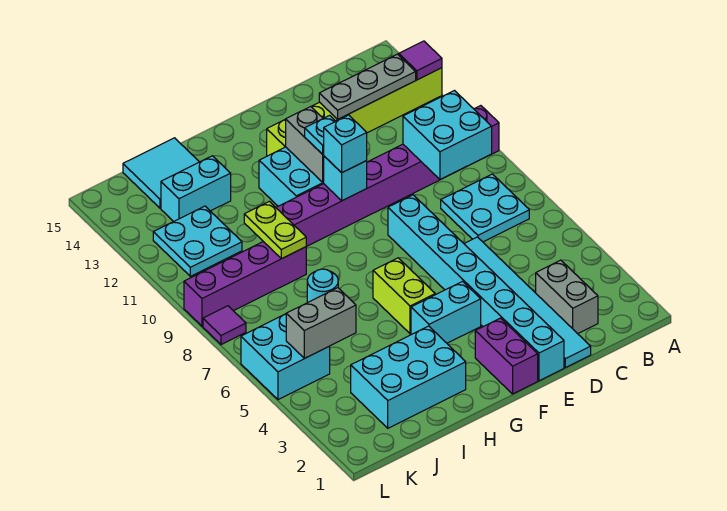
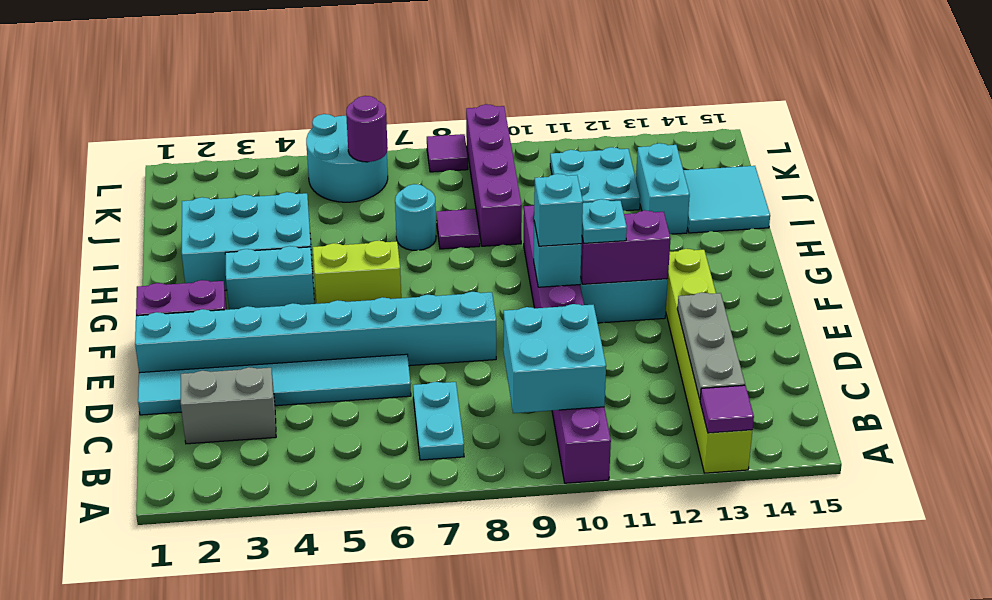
cyan 2x2 plate [441,174,529,242] -> cyan 1x2 plate [413,382,464,460]
cyan 1x2 brick [411,281,481,343] -> cyan 1x2 brick turned to [225,246,314,310]
grey 1x2 brick [286,107,324,182] -> purple 1x2 brick [581,210,671,284]
cyan 2x3 brick [351,326,466,428] -> cyan 2x3 brick turned to [182,192,313,290]
none -> purple 1x1 tile [436,209,480,249]
lime 1x2 plate [244,201,306,259] -> none
grey 1x2 brick [286,288,356,358] -> none
cyan 2x2 brick [241,314,330,400] -> cyan 2x2 round brick [306,114,388,202]
none -> purple 1x1 round brick [346,96,388,162]

